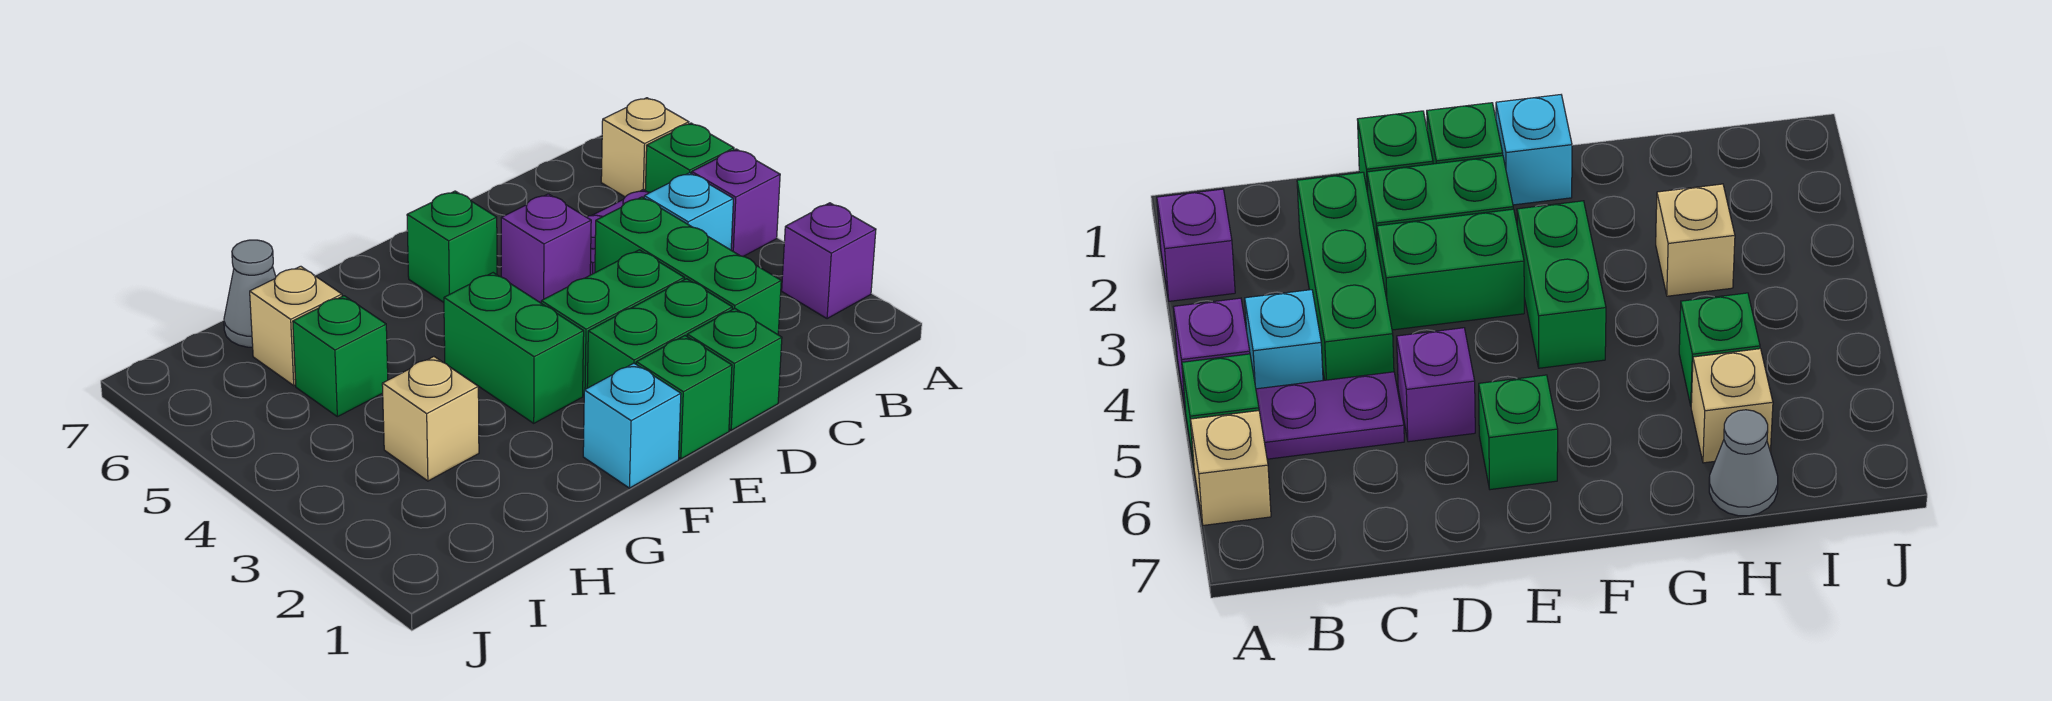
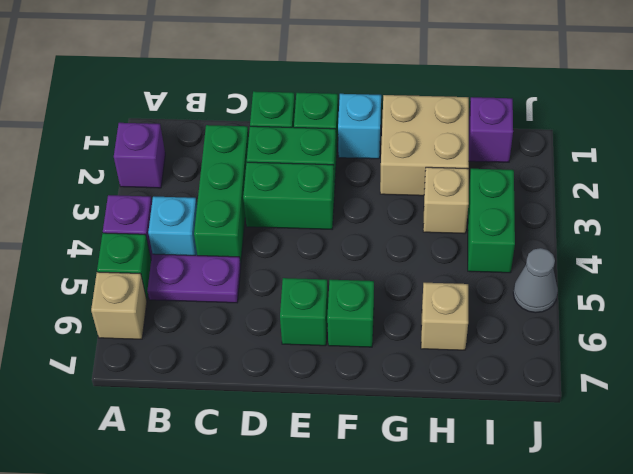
purple 1x1 brick [501,194,591,303] -> purple 1x1 brick moved to [469,97,513,162]
green 1x2 brick [444,273,584,423] -> green 1x2 brick moved to [468,169,515,273]
none -> tan 2x2 brick [380,95,469,196]
green 1x1 brick [293,296,388,417] -> green 1x1 brick moved to [327,280,374,347]
grey 1x1 cone [224,240,276,347] -> grey 1x1 cone moved to [513,248,558,313]

